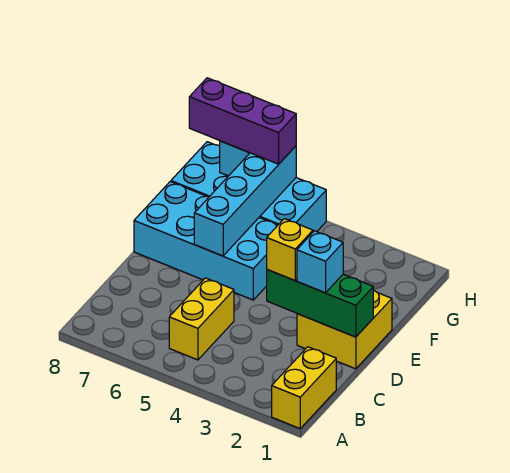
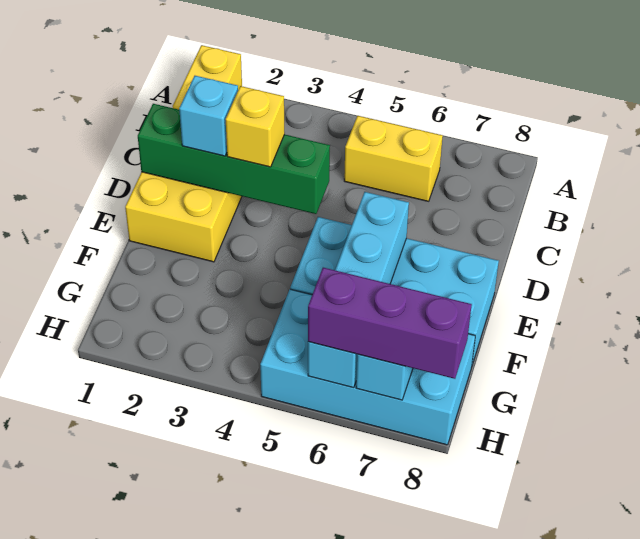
yellow 1x2 brick [169,278,234,360] -> yellow 1x2 brick turned to [344,116,443,201]
green 1x3 brick [267,270,373,337] -> green 1x4 brick [138,104,330,214]

